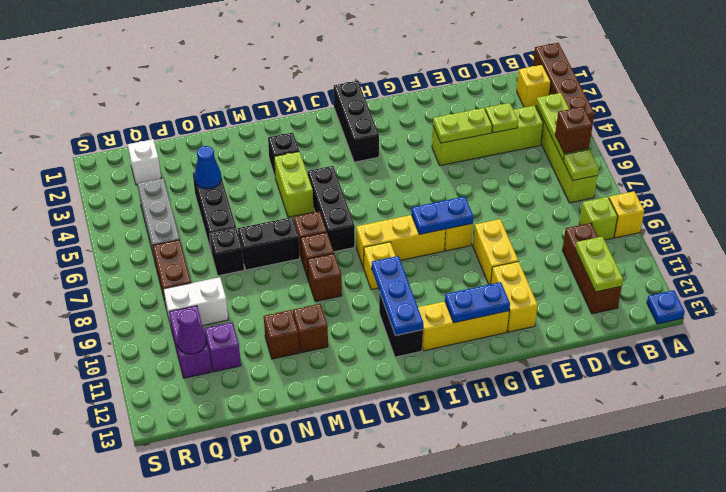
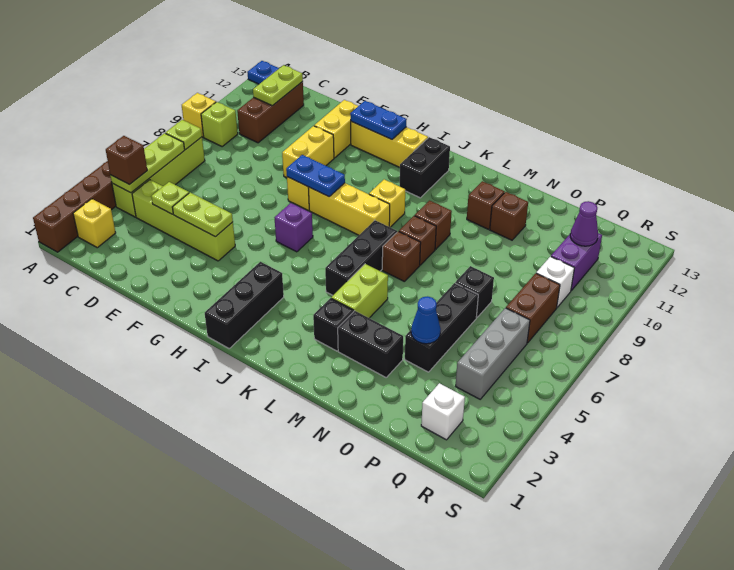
brown 1x1 brick [555,107,593,153] -> brown 1x1 brick moved to [106,136,147,185]
blue 1x3 plate [372,256,423,336] -> none
black 1x2 brick [238,217,300,270] -> black 1x2 brick moved to [338,311,403,377]
white 1x2 brick [164,277,228,330] -> white 1x1 brick [536,257,574,307]
purple 1x1 brick [205,322,241,372] -> purple 1x1 brick moved to [274,203,313,252]

